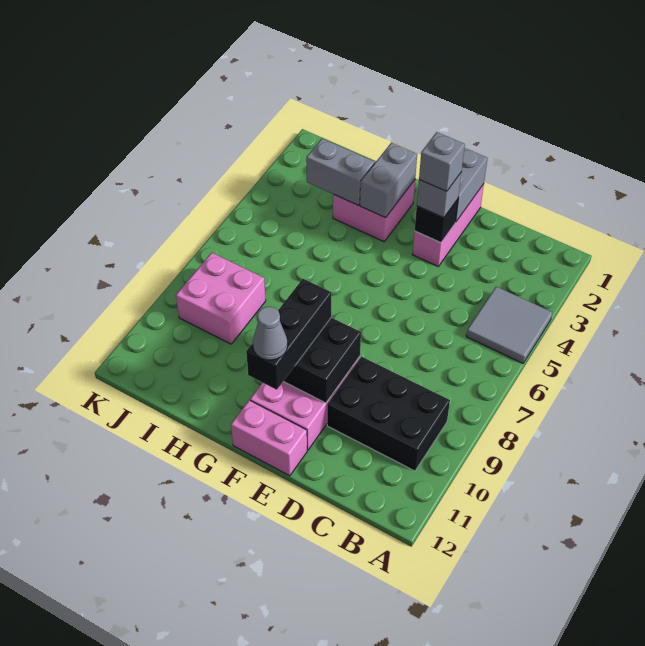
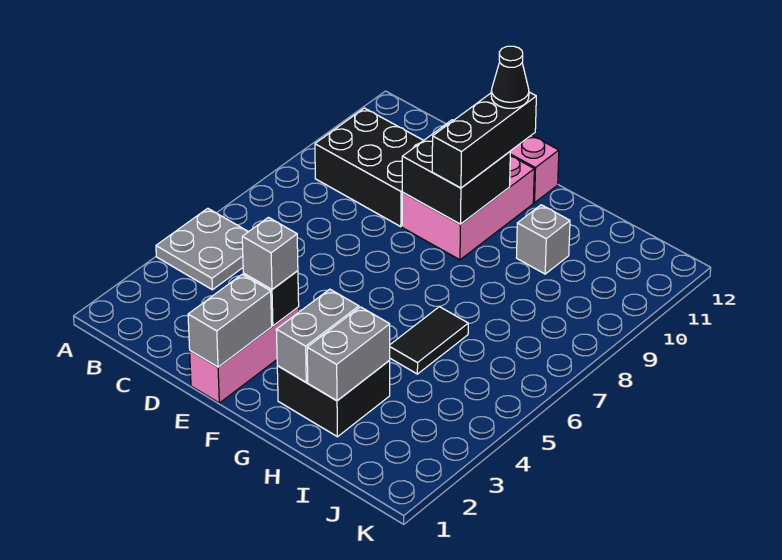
grey 2x2 tile [466,287,552,363] -> grey 2x2 plate [156,208,248,290]
grey 1x1 brick [419,132,465,191] -> grey 1x1 brick moved to [516,205,570,274]
grey 1x1 cone [253,307,288,360] -> black 1x1 cone [491,46,529,108]
pink 2x2 brick [333,161,415,242] -> black 2x2 brick [277,361,390,437]
grey 1x2 brick [306,139,374,206] -> grey 1x2 brick turned to [307,307,390,401]
none -> black 1x2 tile [390,307,468,374]
pink 2x2 brick [176,253,266,344] -> none

